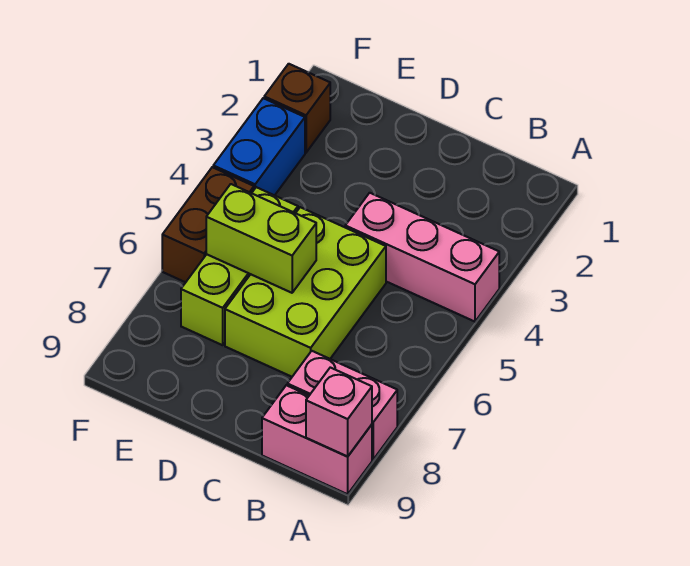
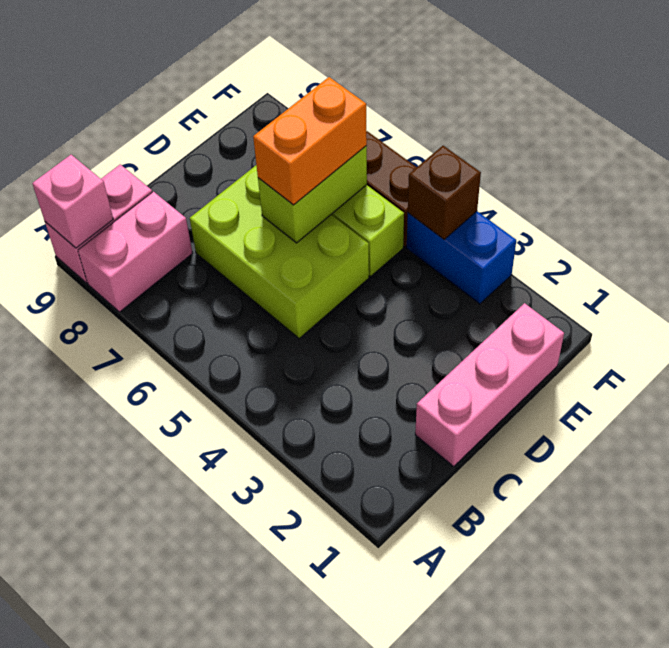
pink 1x3 brick [345,193,499,322] -> pink 1x3 brick moved to [415,303,564,466]
none -> orange 1x2 brick [253,77,367,205]
brown 1x1 brick [264,64,330,153] -> brown 1x1 brick moved to [408,146,481,239]

